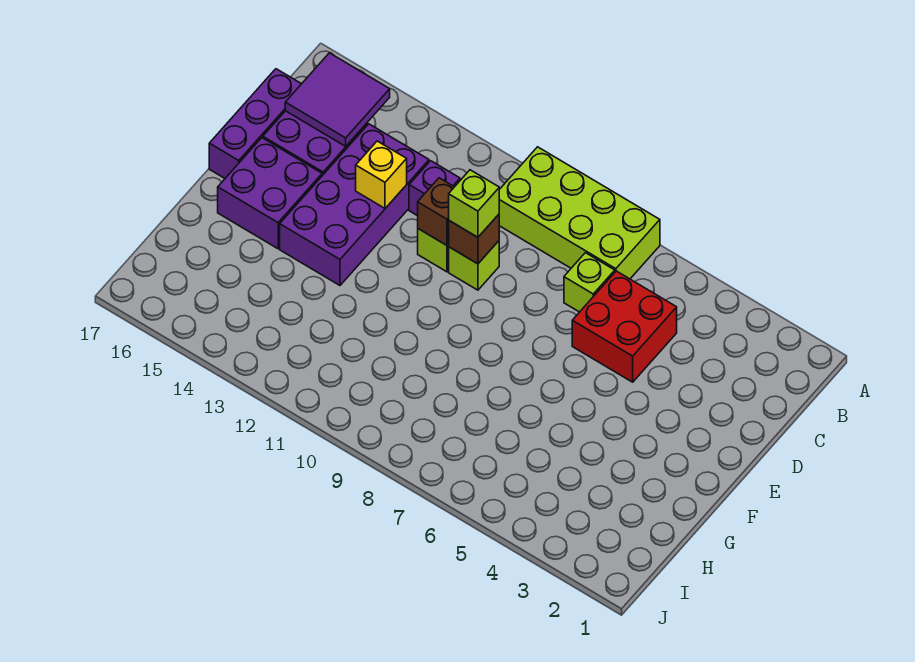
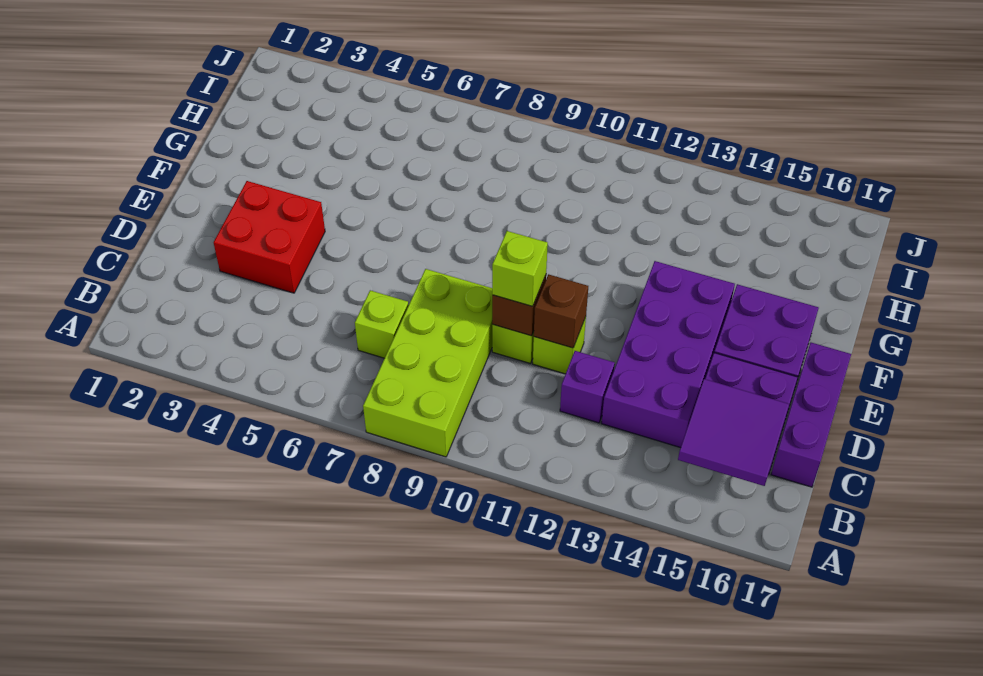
lime 2x4 brick [499,147,660,279] -> lime 2x4 brick turned to [363,269,493,457]
red 2x2 brick [572,271,677,382] -> red 2x2 brick moved to [214,181,325,293]
yellow 1x1 brick [356,141,407,208] -> none

